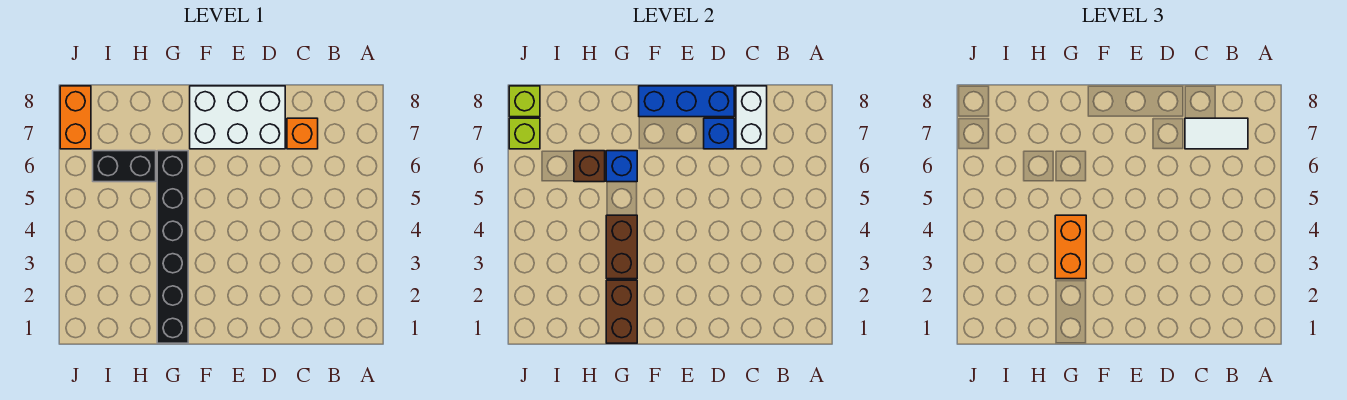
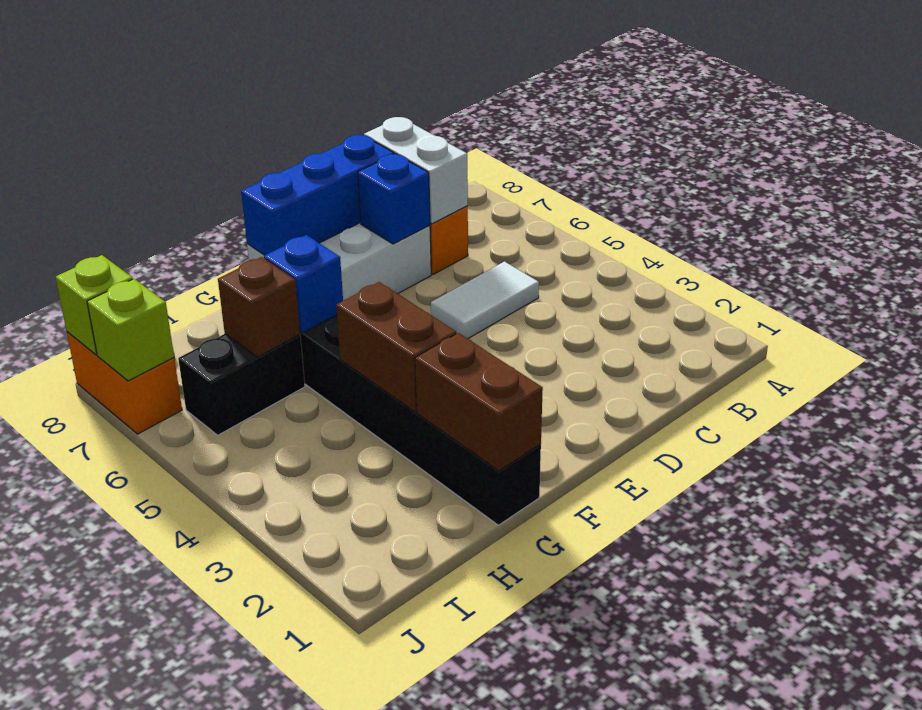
white 1x2 tile [1185,118,1248,149] -> white 1x2 tile moved to [431,262,539,339]
orange 1x2 brick [1055,215,1086,279] -> none

